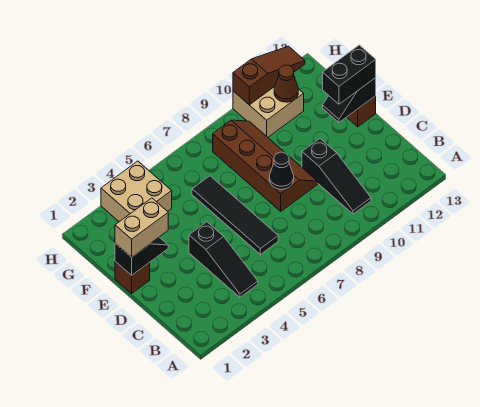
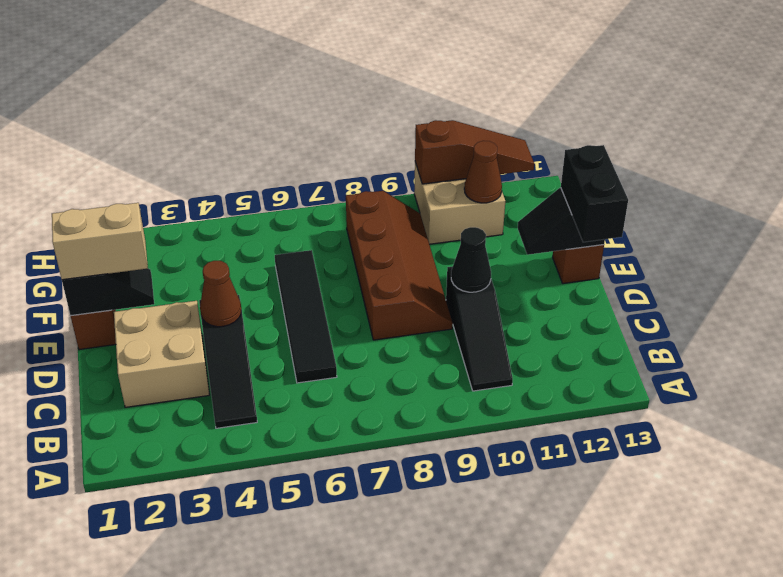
none -> brown 1x1 cone [200,261,241,327]
black 1x1 cone [269,152,294,189] -> black 1x1 cone moved to [451,227,491,292]
black 1x2 brick [323,45,376,104] -> black 1x2 brick turned to [561,145,628,242]
tan 2x2 brick [101,161,172,222] -> tan 2x2 brick moved to [114,301,209,407]

